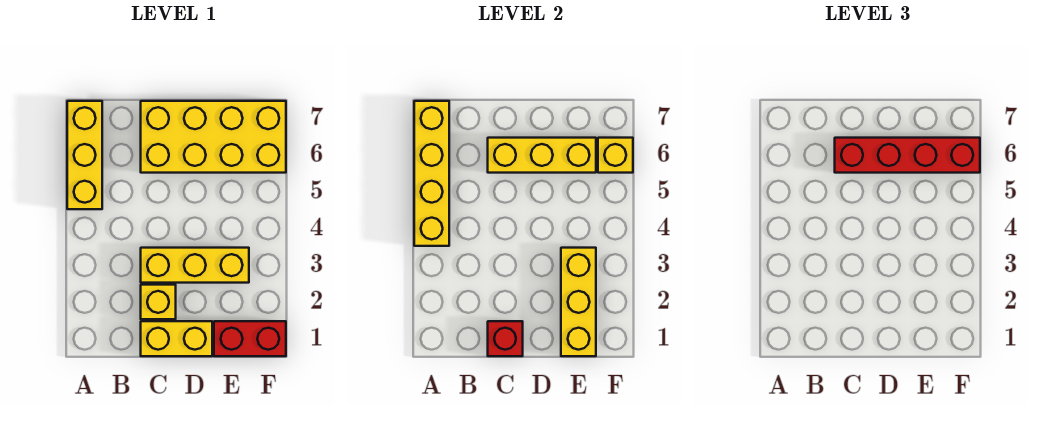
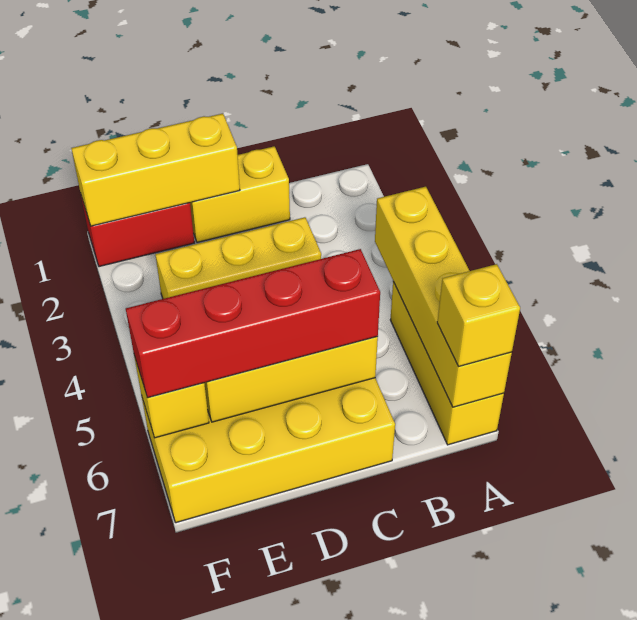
red 1x1 brick [488,321,523,356] -> none
yellow 1x1 brick [141,285,176,319] -> yellow 1x1 brick moved to [437,264,520,366]
yellow 1x3 brick [561,248,596,356] -> yellow 1x3 brick turned to [71,114,240,226]

